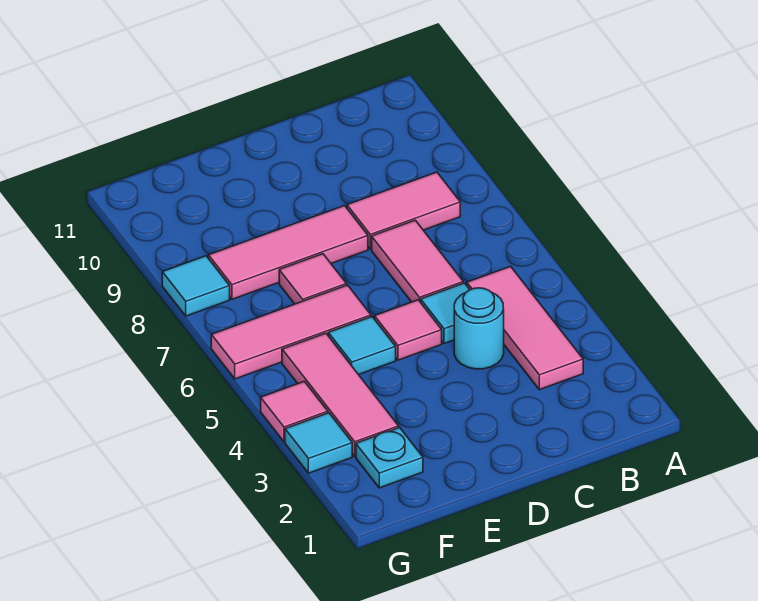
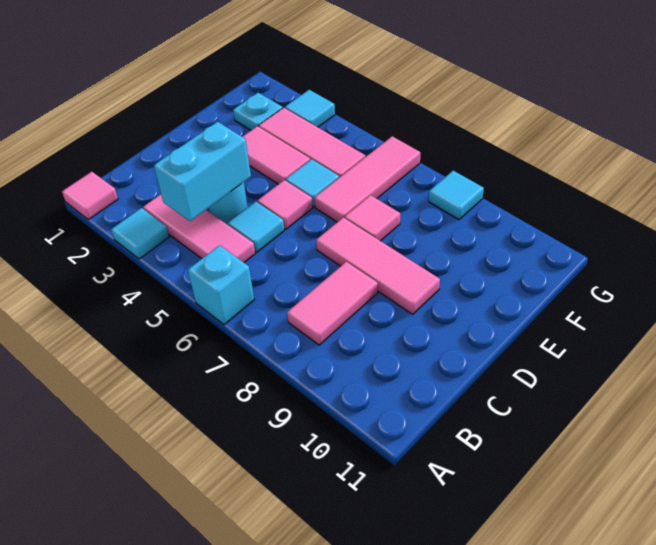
none -> cyan 1x1 tile [111,208,169,259]
none -> cyan 1x1 brick [188,245,254,325]
none -> cyan 1x2 brick [154,122,251,221]
pink 1x2 tile [372,220,463,302] -> pink 1x2 tile moved to [243,126,311,184]
pink 1x3 tile [208,206,368,299] -> pink 1x3 tile turned to [316,217,440,314]
pink 1x1 tile [261,381,328,442] -> pink 1x1 tile moved to [62,172,118,220]

